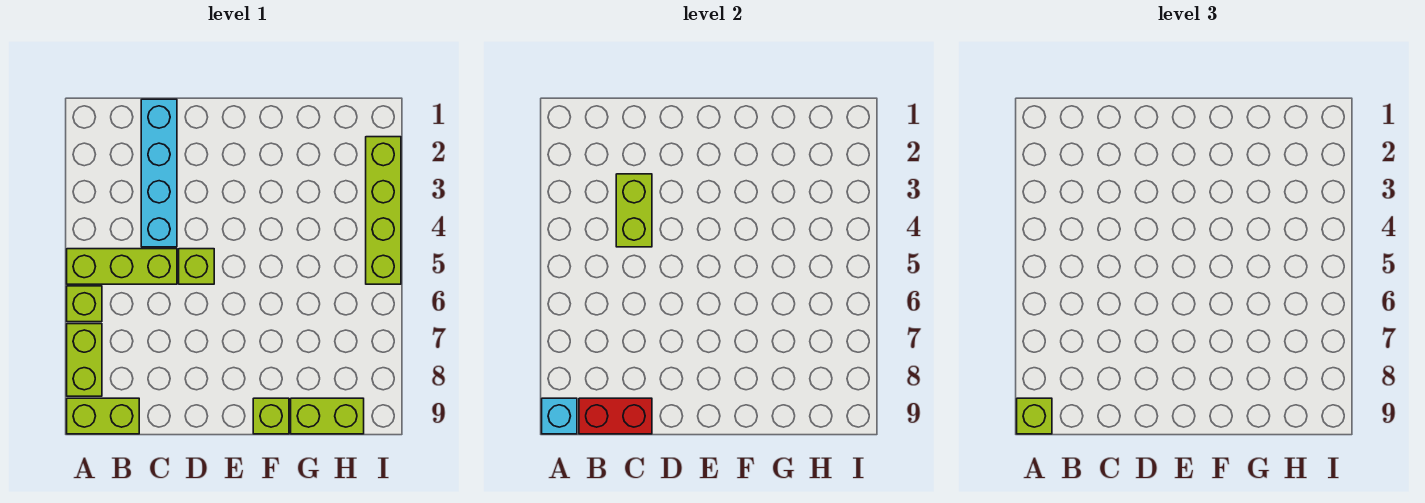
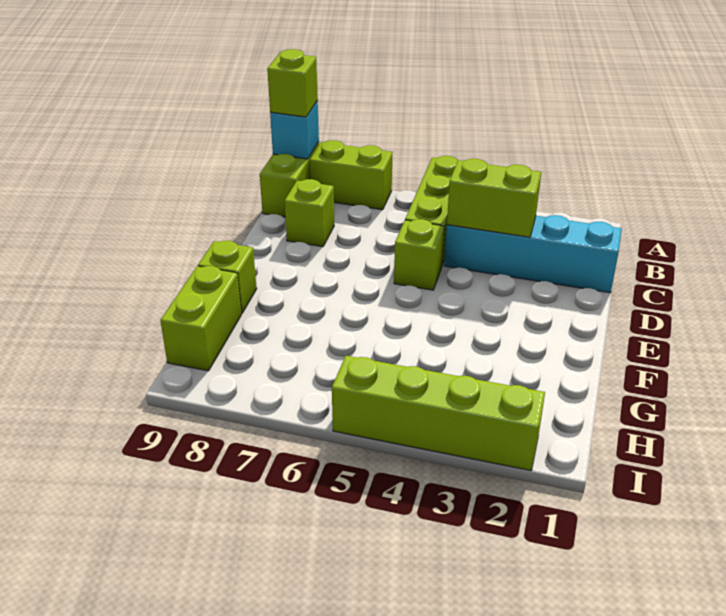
lime 1x1 brick [67,286,102,322] -> lime 1x1 brick moved to [285,179,334,247]
red 1x2 brick [579,398,652,434] -> none

